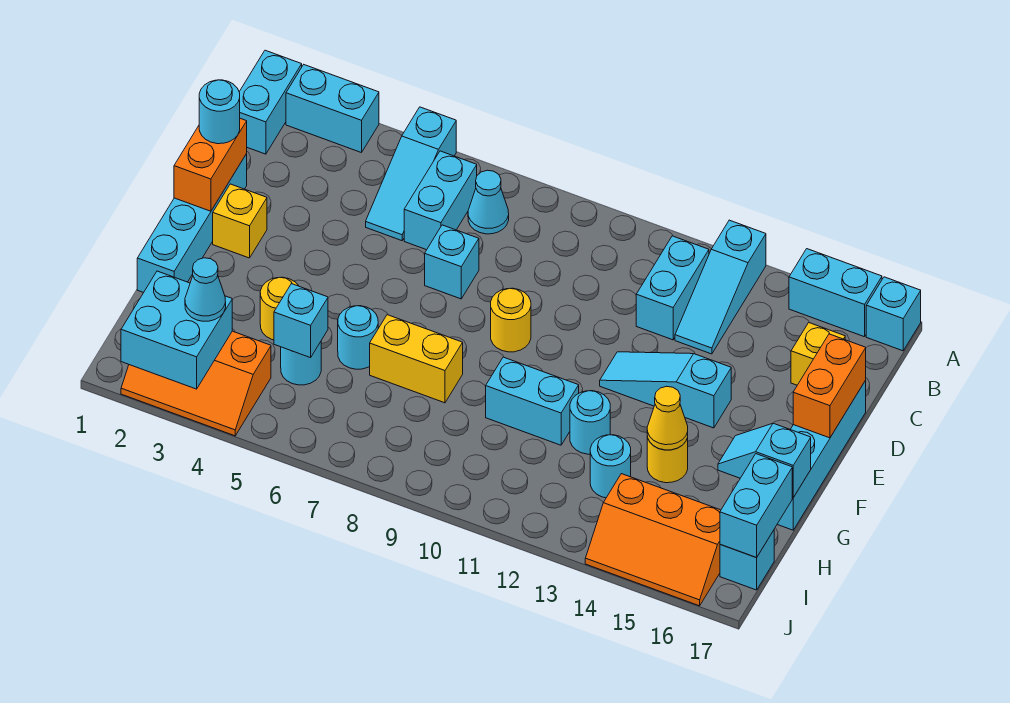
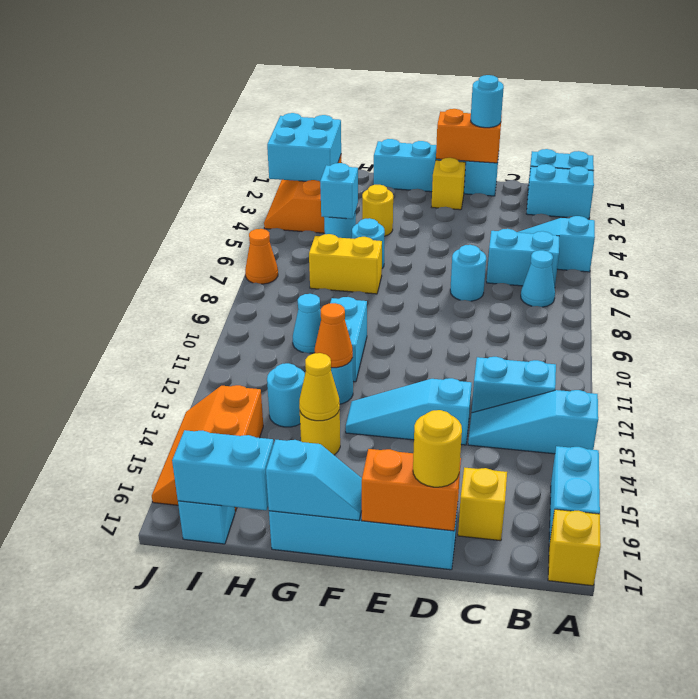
cyan 1x2 brick [286,65,379,153] -> cyan 1x2 brick turned to [526,164,594,219]
cyan 1x1 brick [866,277,921,351] -> yellow 1x1 brick [548,509,601,586]
cyan 1x1 brick [425,225,479,299] -> cyan 1x1 round brick [450,245,486,301]
yellow 1x1 round brick [491,288,531,352] -> yellow 1x1 round brick moved to [413,410,462,487]
cyan 1x3 slope [600,352,731,428] -> cyan 1x3 slope turned to [346,378,472,445]
yellow 1x2 brick [370,315,463,403] -> yellow 1x2 brick turned to [309,234,382,294]
none -> orange 1x1 cone [315,303,353,368]
cyan 1x2 slope [718,423,811,498] -> cyan 1x2 slope turned to [266,440,362,521]
cyan 1x1 cone [185,258,226,321] -> cyan 1x1 cone moved to [293,294,321,353]
none -> orange 1x1 cone [245,229,278,284]

